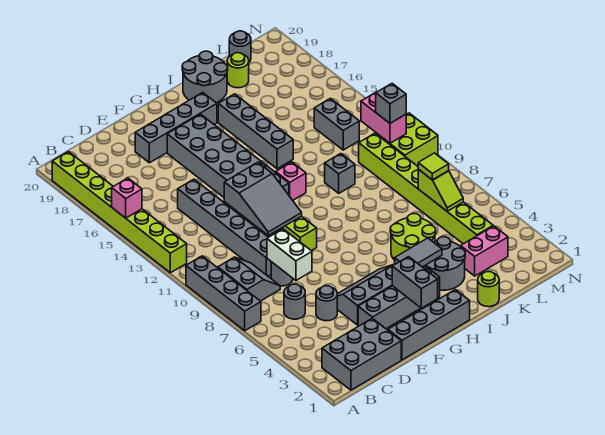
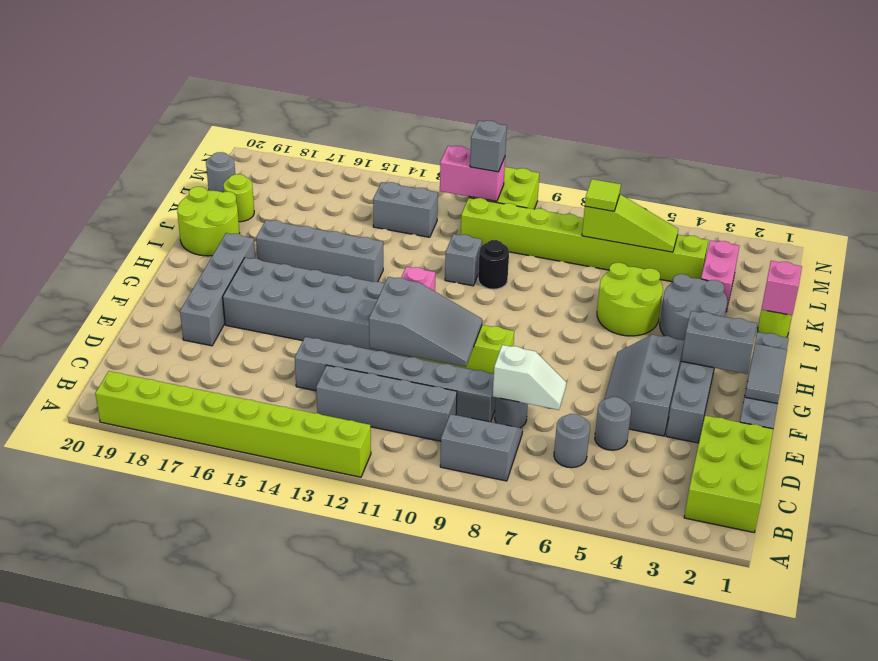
grey 1x4 brick [186,256,261,331] -> grey 1x4 brick moved to [316,365,457,441]
pink 1x1 brick [112,178,142,218] -> pink 1x1 brick moved to [761,261,802,315]
grey 2x3 brick [322,318,401,390] -> lime 2x3 brick [684,416,773,532]
white 1x2 brick [267,229,312,280] -> white 1x2 slope [493,345,566,410]
grey 1x2 tile [395,238,442,267] -> grey 1x2 tile moved to [745,344,787,404]
grey 2x2 round brick [182,51,228,103] -> lime 2x2 round brick [177,187,240,256]
none -> black 1x1 round brick [478,240,509,289]
lime 1x2 slope [418,169,463,211] -> lime 1x3 slope [582,195,678,252]

